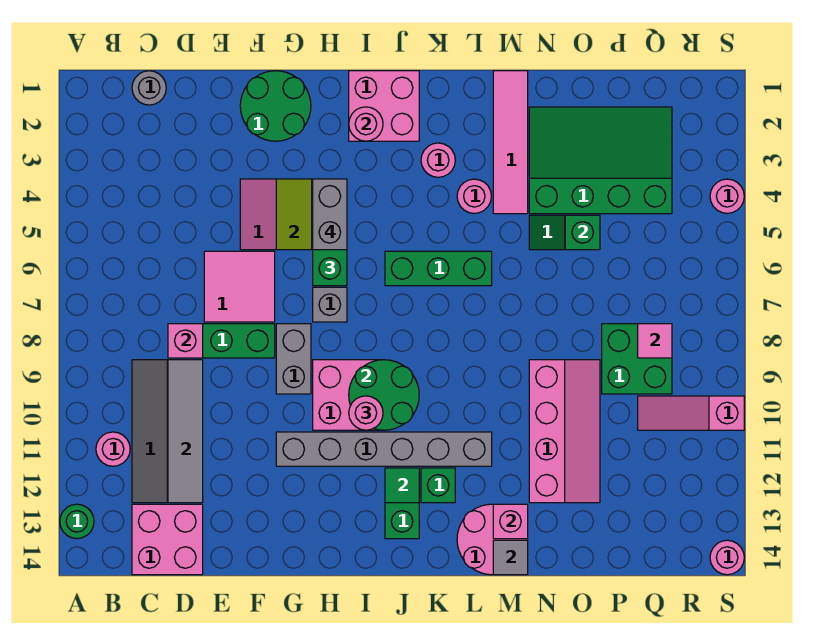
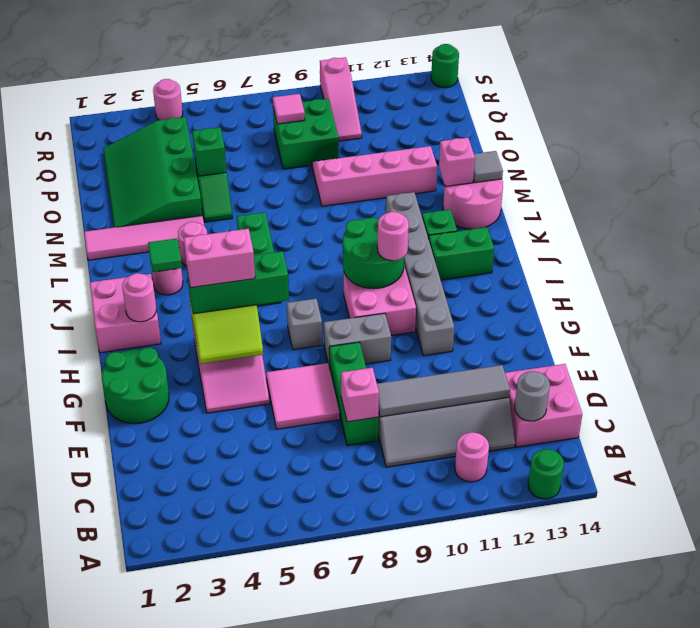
grey 1x1 round brick [132,71,166,105] -> grey 1x1 round brick moved to [515,371,550,421]
grey 1x2 brick [313,179,347,250] -> pink 1x2 brick [184,229,255,288]
green 1x1 tile [385,468,419,503] -> green 1x1 tile moved to [148,238,182,272]
pink 1x1 round brick [710,540,744,575] -> green 1x1 round brick [431,44,459,88]

